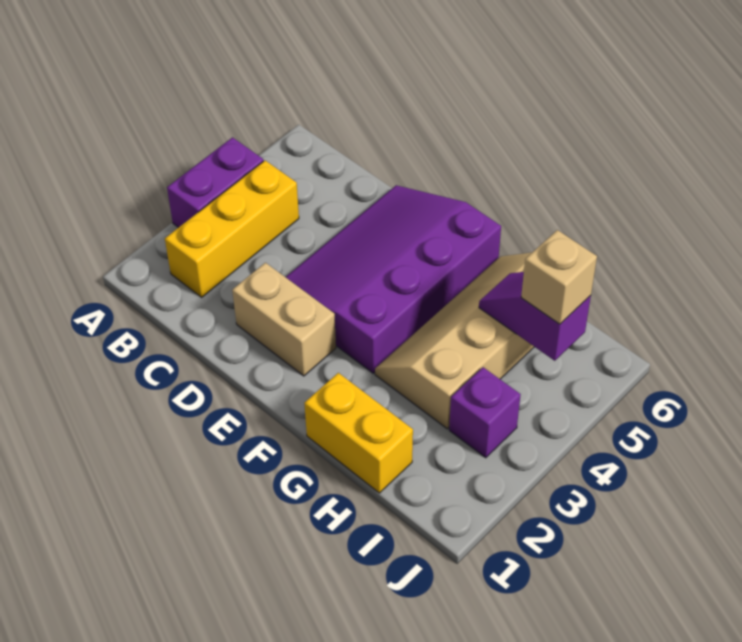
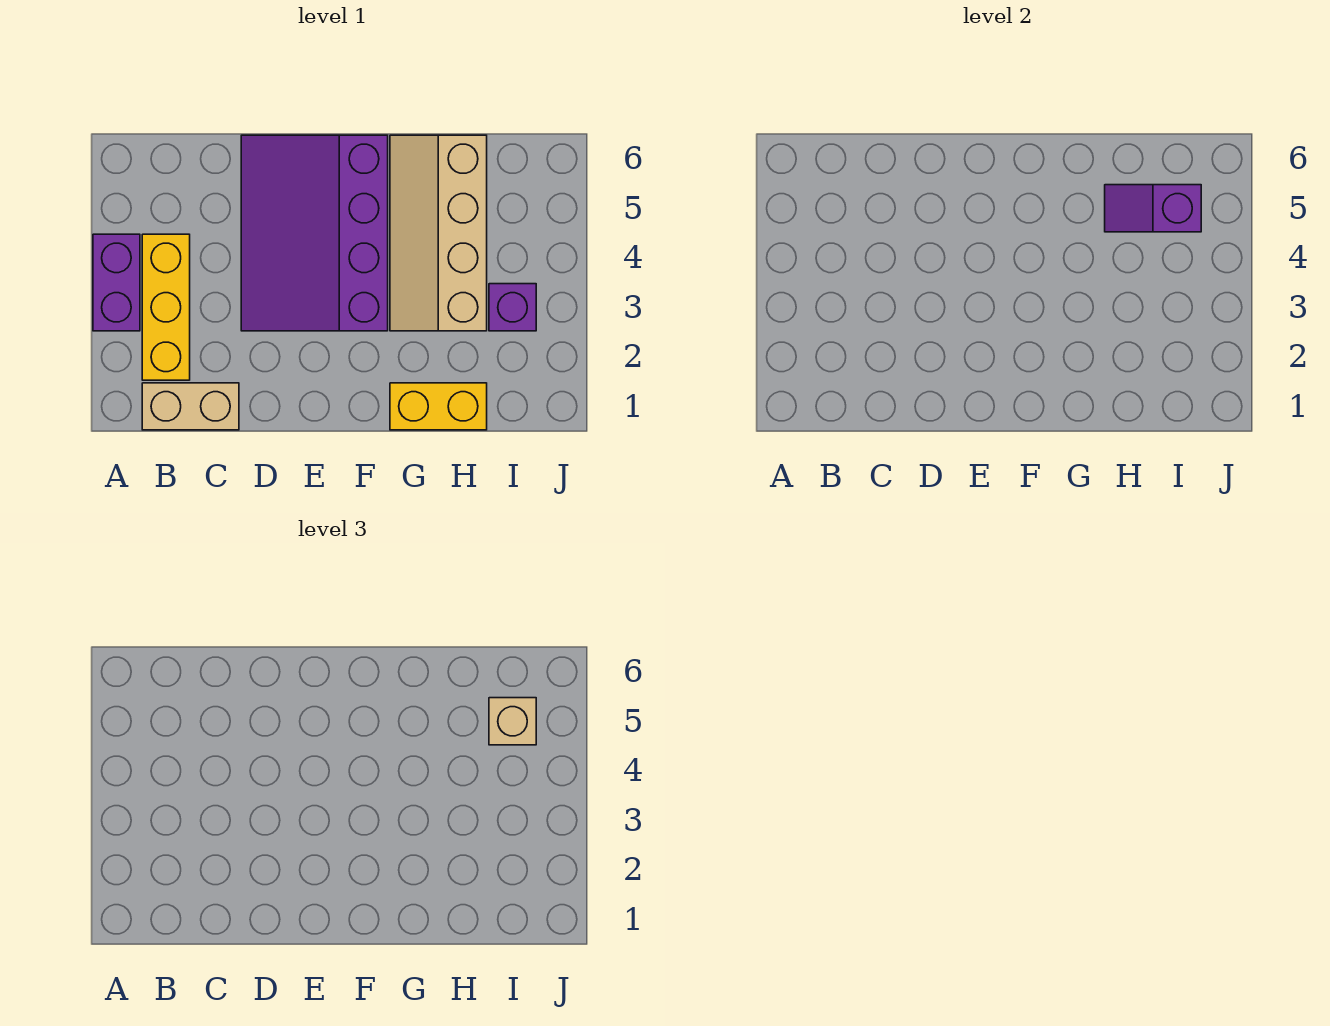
tan 1x2 brick [232,263,336,376] -> tan 1x2 brick moved to [142,383,239,430]

